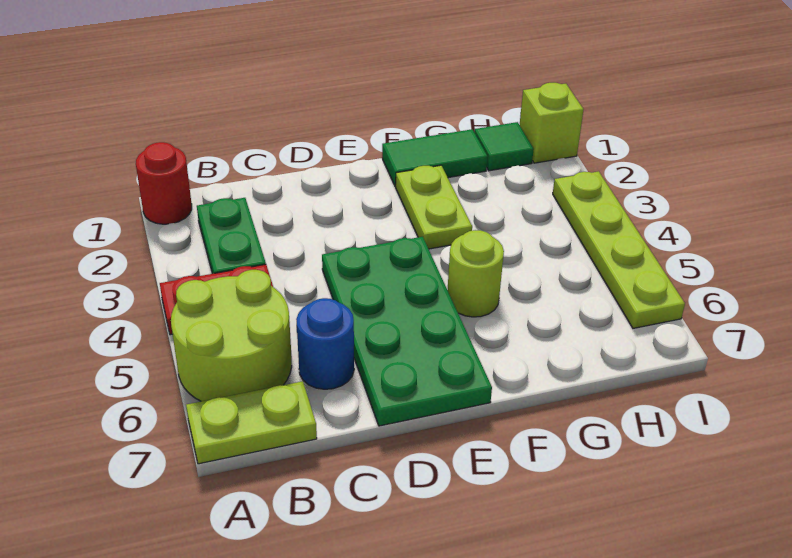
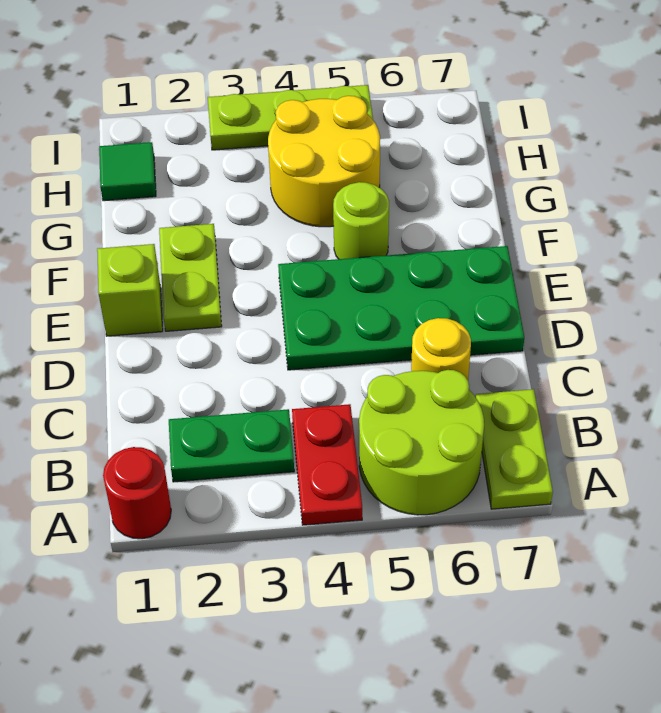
blue 1x1 round brick [296,298,354,389] -> yellow 1x1 round brick [411,318,471,380]
green 1x2 tile [382,129,488,186] -> none
lime 1x2 plate [396,165,472,249] -> lime 1x2 plate turned to [159,224,222,331]
none -> yellow 2x2 round brick [268,96,380,227]
lime 1x1 brick [520,83,584,163] -> lime 1x1 brick moved to [97,244,163,336]
lime 1x4 plate [553,171,685,328] -> lime 1x3 plate [208,85,373,150]

